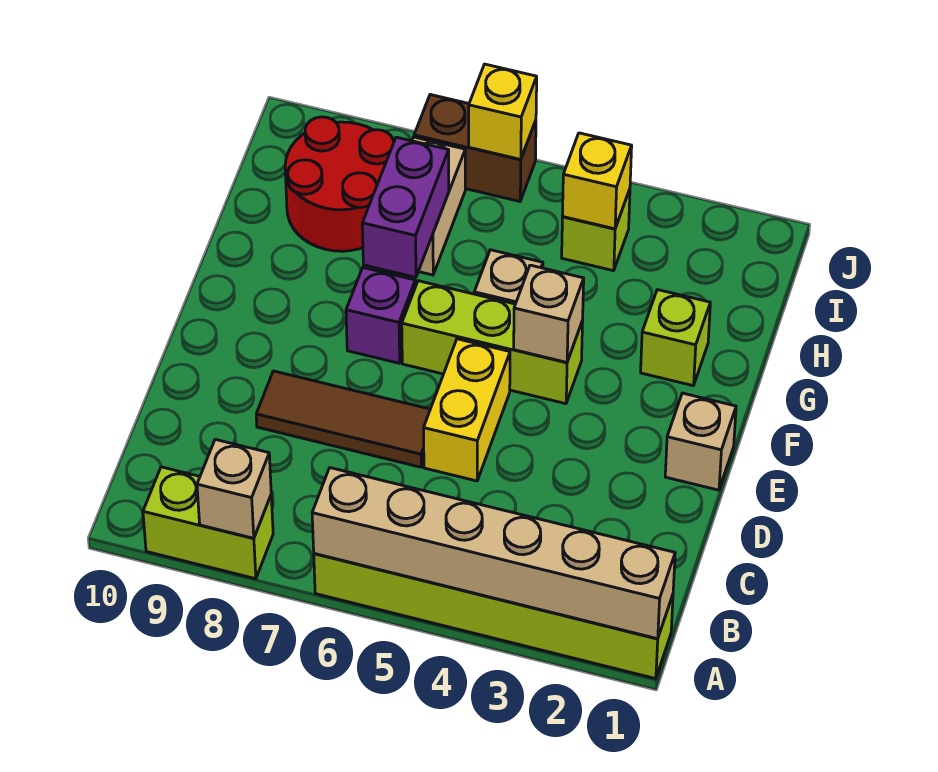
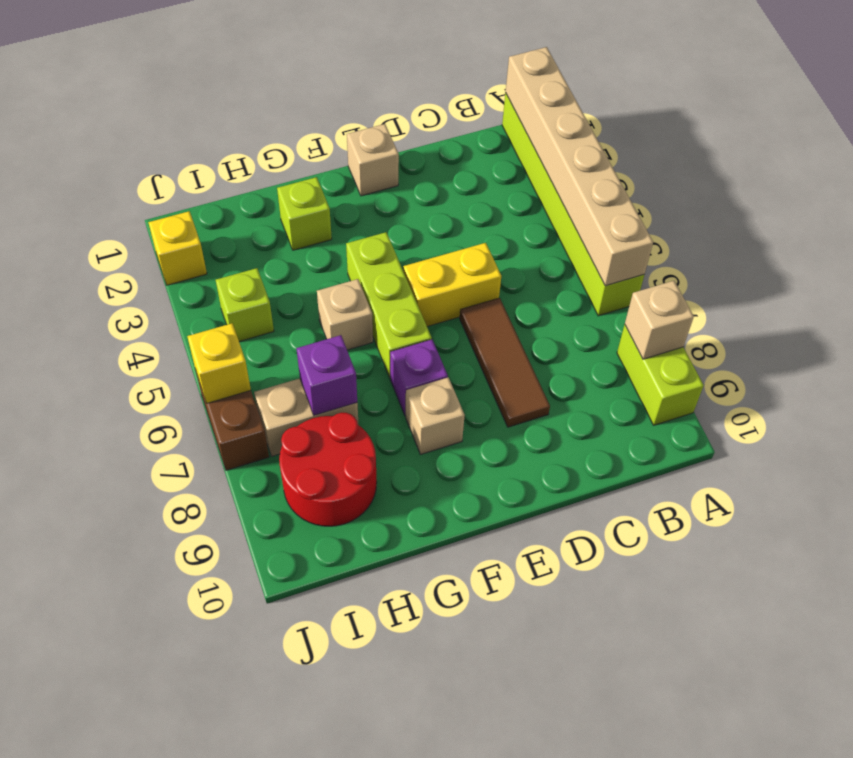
tan 1x1 brick [514,265,584,362] -> tan 1x1 brick moved to [406,377,465,454]
purple 1x2 brick [362,137,449,277] -> purple 1x1 brick [296,335,357,415]
yellow 1x1 brick [562,133,632,229] -> yellow 1x1 brick moved to [148,211,207,285]

